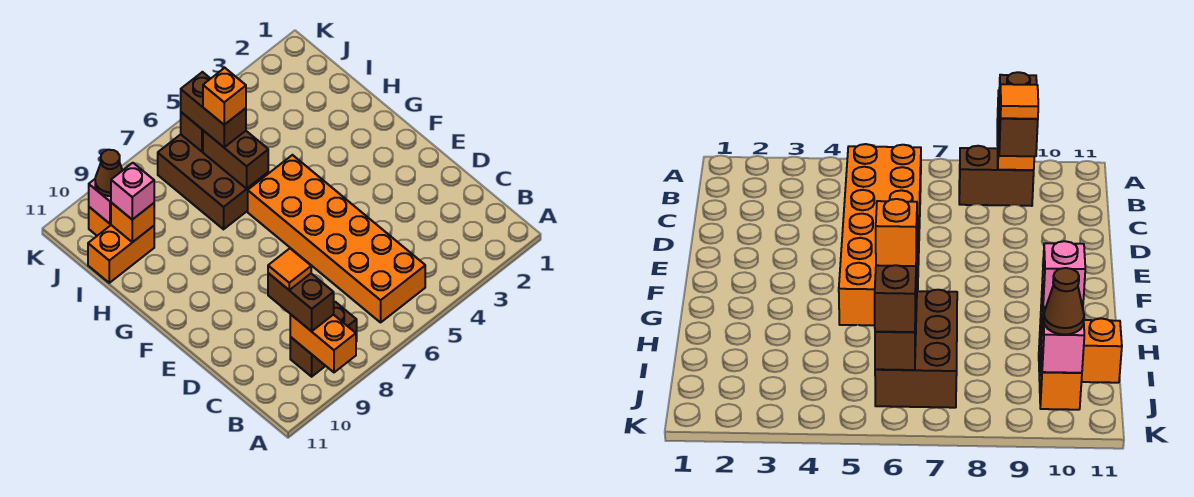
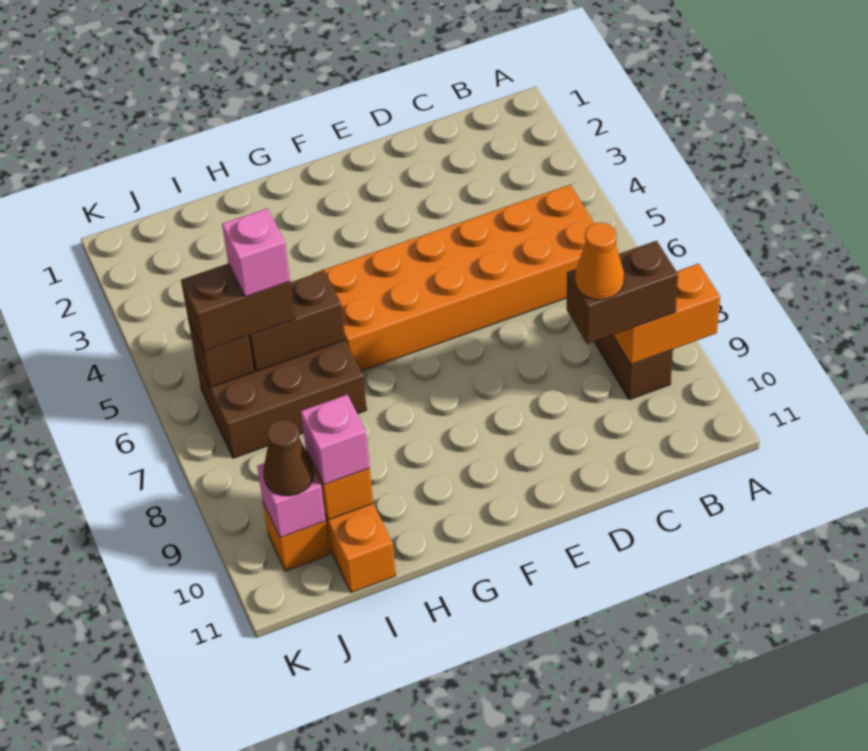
orange 1x1 tile [268,248,311,290] -> orange 1x1 cone [575,223,624,300]
orange 1x1 brick [203,68,246,125] -> pink 1x1 brick [222,208,290,297]

